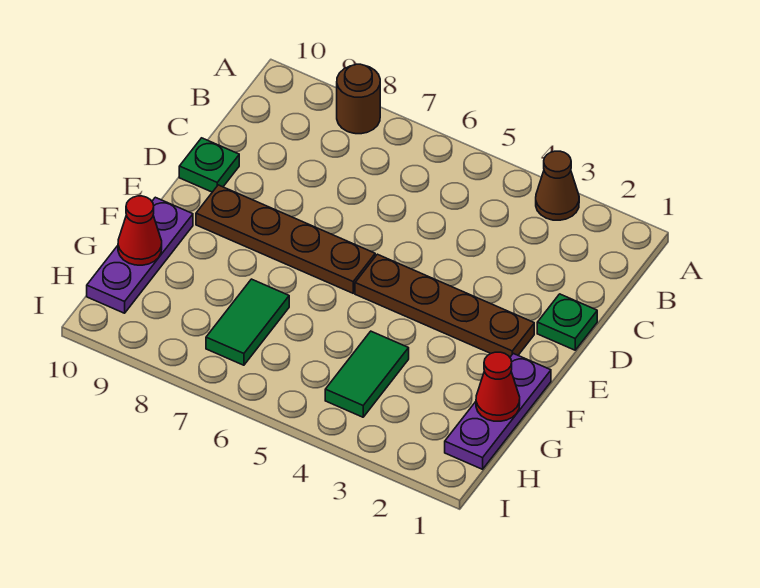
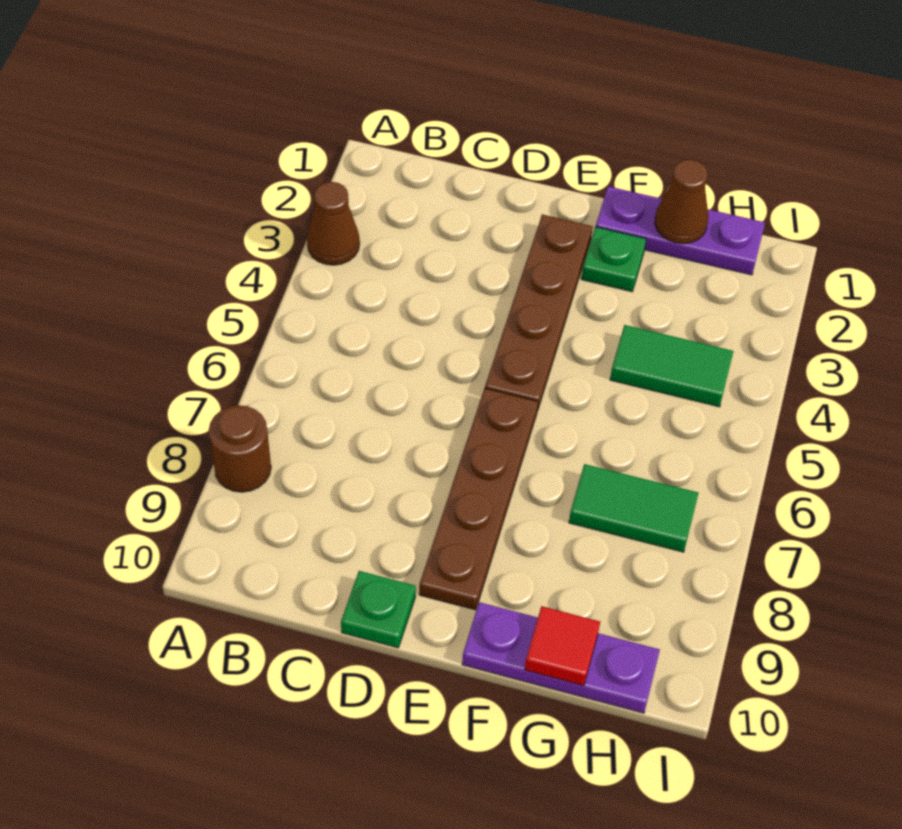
green 1x1 plate [537,294,597,350] -> green 1x1 plate moved to [581,227,646,292]
red 1x1 cone [476,352,520,421] -> brown 1x1 cone [655,160,708,244]
red 1x1 cone [118,196,162,265] -> red 1x1 tile [525,606,600,686]

